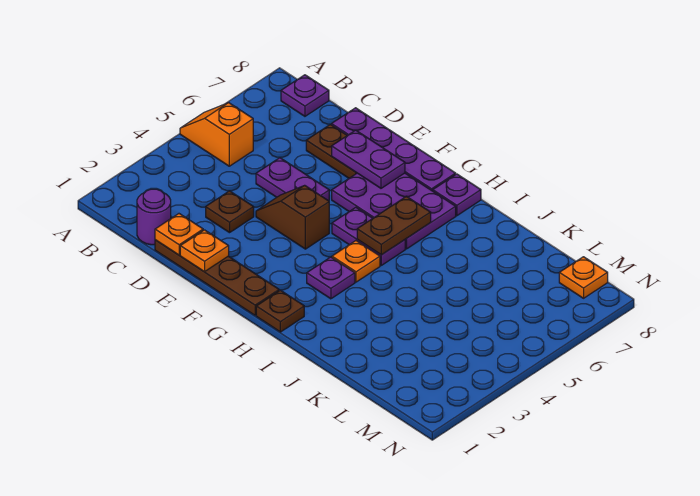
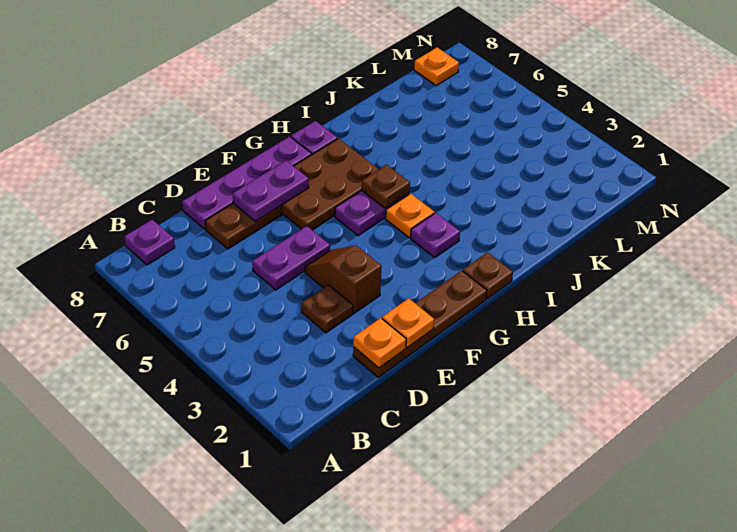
orange 1x2 slope [180,103,253,166] -> none
purple 1x1 round brick [137,189,171,245] -> none
brown 1x2 slope [256,185,329,249] -> brown 1x2 slope turned to [305,245,382,313]
purple 2x3 plate [332,173,456,249] -> brown 2x3 plate [281,139,379,230]
brown 1x2 plate [357,197,431,255] -> brown 1x1 plate [362,165,410,208]

